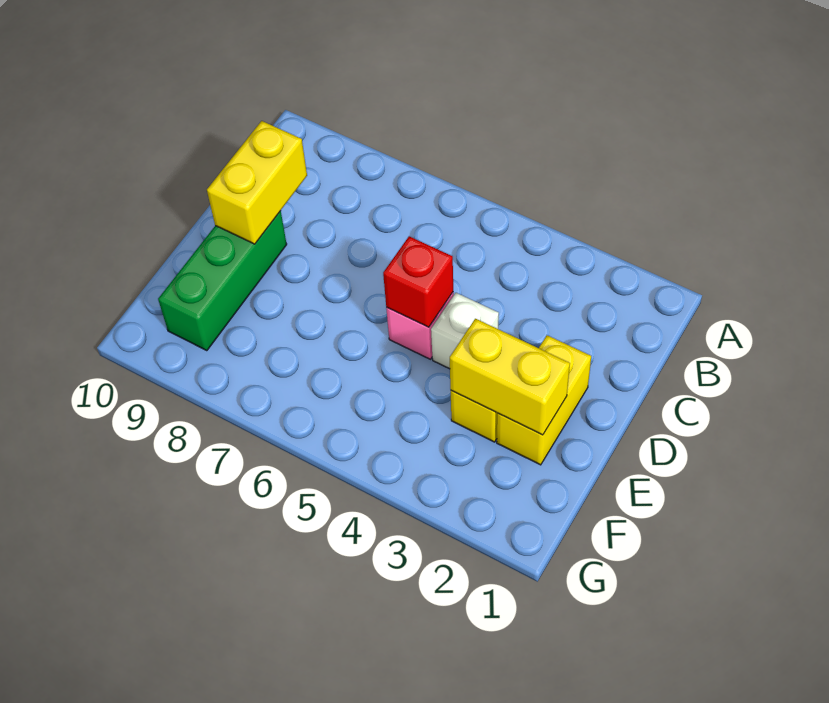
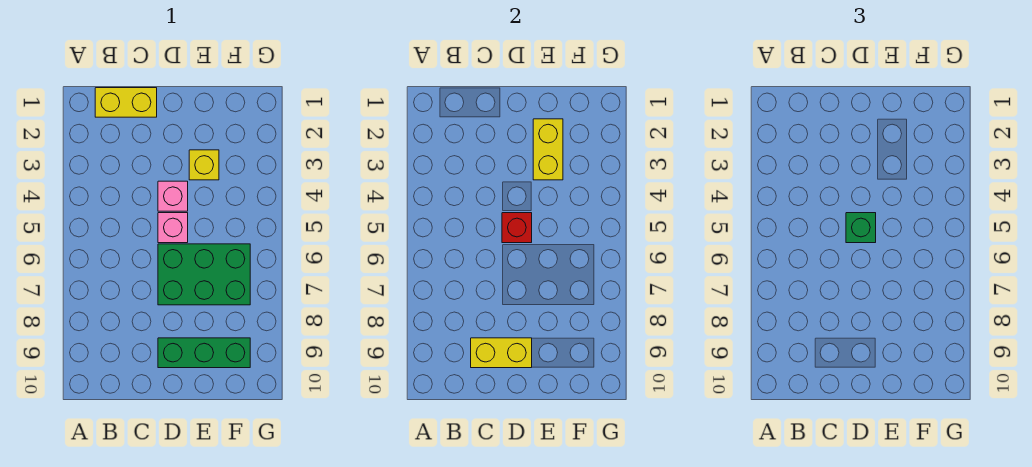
yellow 1x2 brick [497,335,591,465] -> yellow 1x2 brick moved to [95,88,157,117]
white 1x1 brick [431,293,499,369] -> pink 1x1 brick [158,181,188,211]
none -> green 1x1 brick [846,213,876,243]
none -> green 2x3 brick [158,244,250,305]

